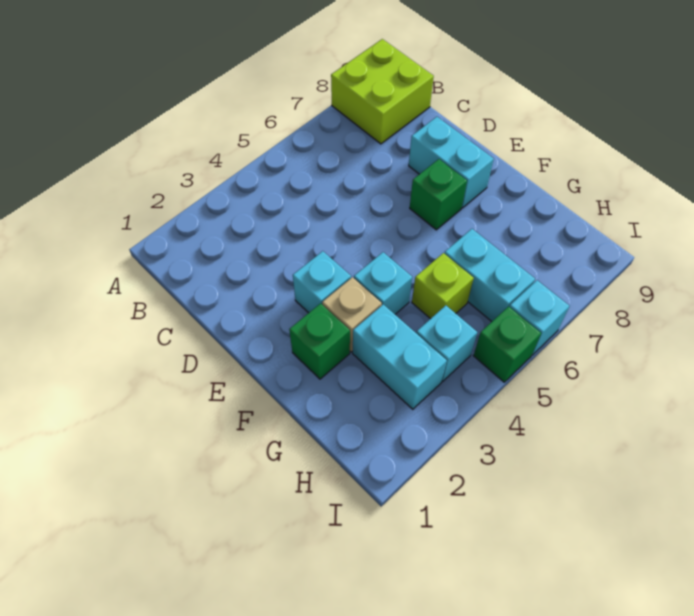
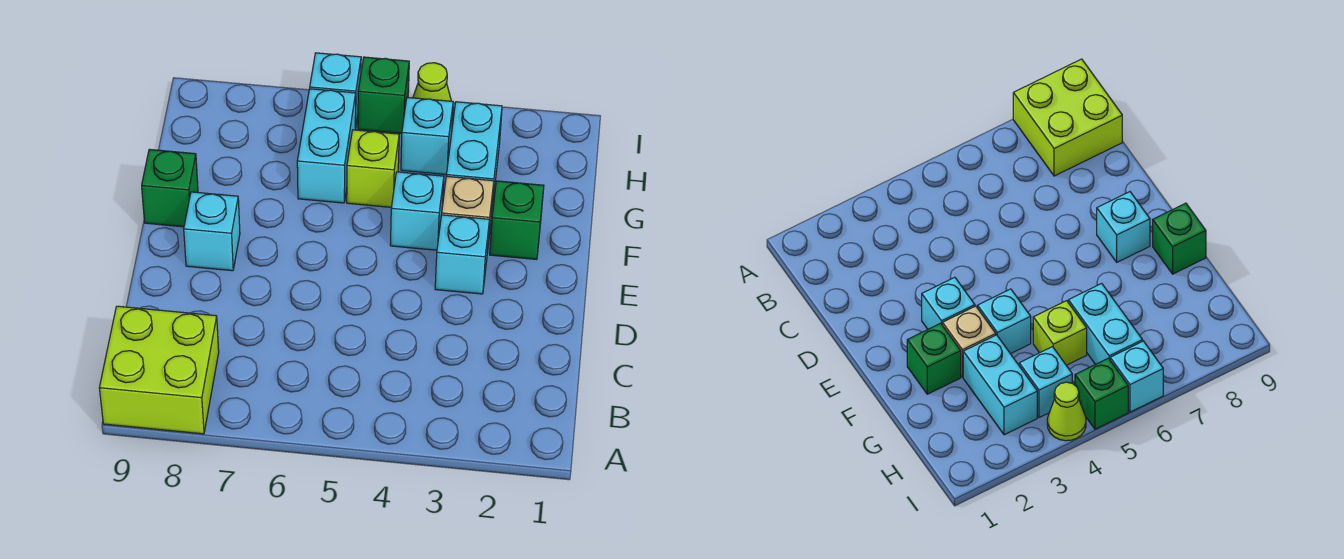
cyan 1x2 brick [409,117,494,208] -> cyan 1x1 brick [184,192,240,271]
green 1x1 brick [410,159,467,230] -> green 1x1 brick moved to [142,149,198,227]
none -> lime 1x1 cone [413,63,454,125]

